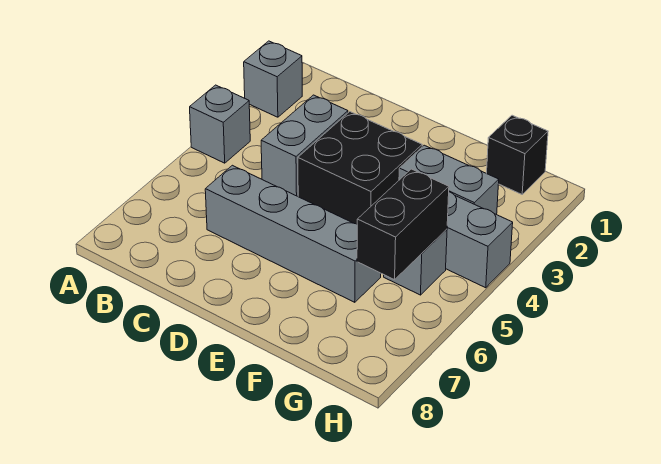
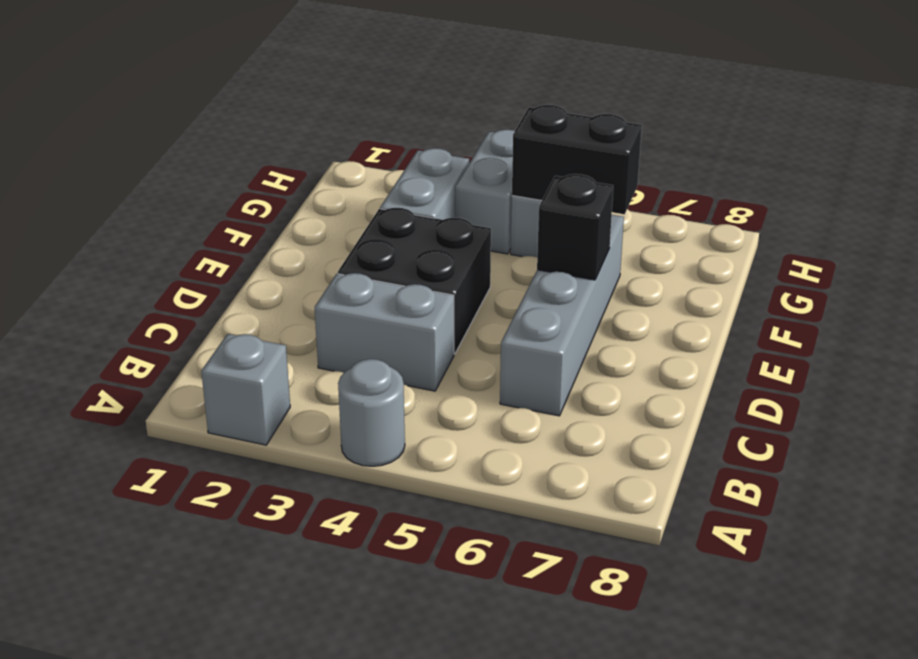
grey 1x1 brick [190,85,250,163] -> grey 1x1 round brick [338,359,405,466]
black 1x1 brick [487,115,548,194] -> black 1x1 brick moved to [537,174,613,280]

